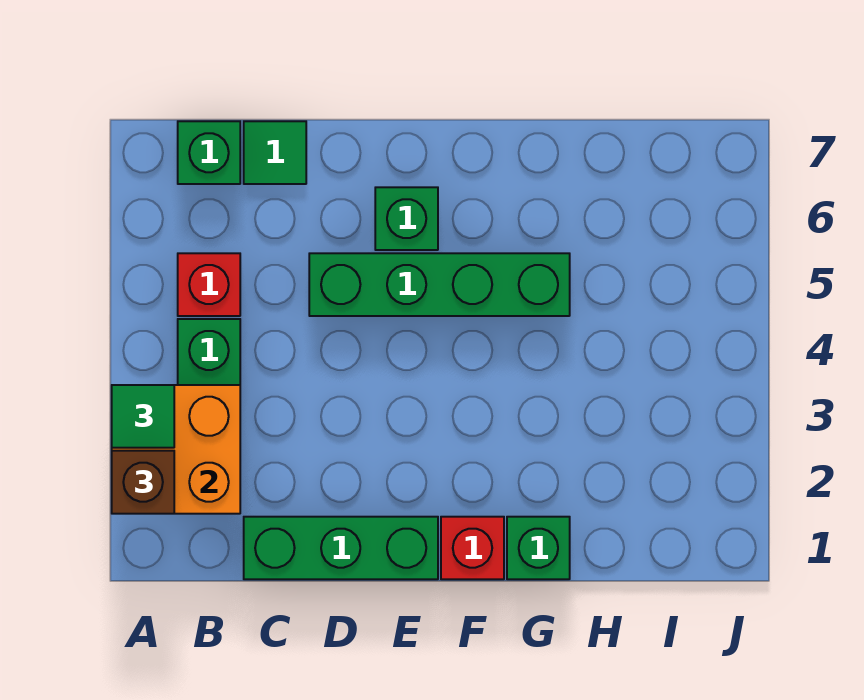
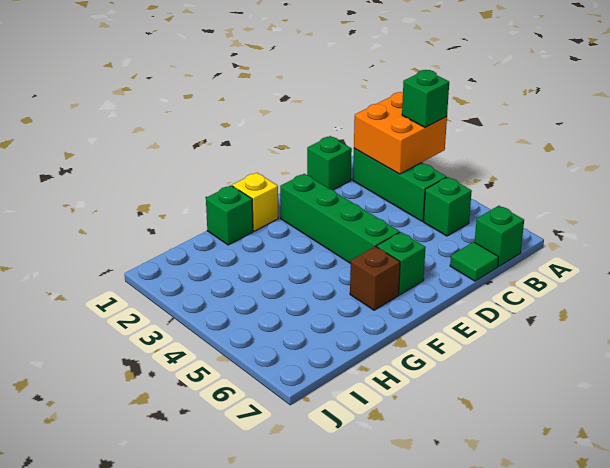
brown 1x1 brick [112,451,174,514] -> brown 1x1 brick moved to [350,246,400,310]
green 1x1 tile [112,385,174,448] -> green 1x1 brick [402,70,449,128]
red 1x1 brick [178,253,240,316] -> green 1x1 brick [423,177,472,236]
green 1x3 brick [244,517,438,579] -> green 1x1 brick [307,136,352,190]
green 1x4 brick [309,253,570,316] -> green 1x4 brick turned to [280,174,400,264]
red 1x1 brick [441,517,504,579] -> yellow 1x1 brick [232,173,278,231]

